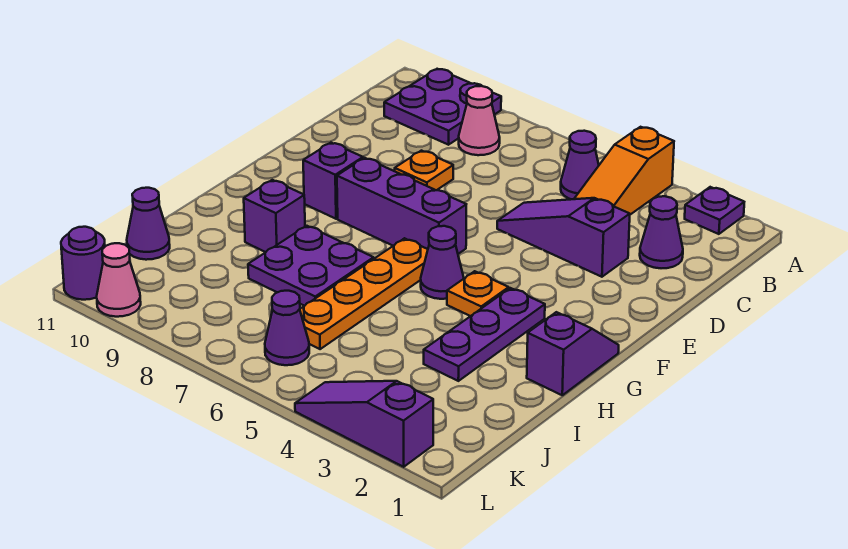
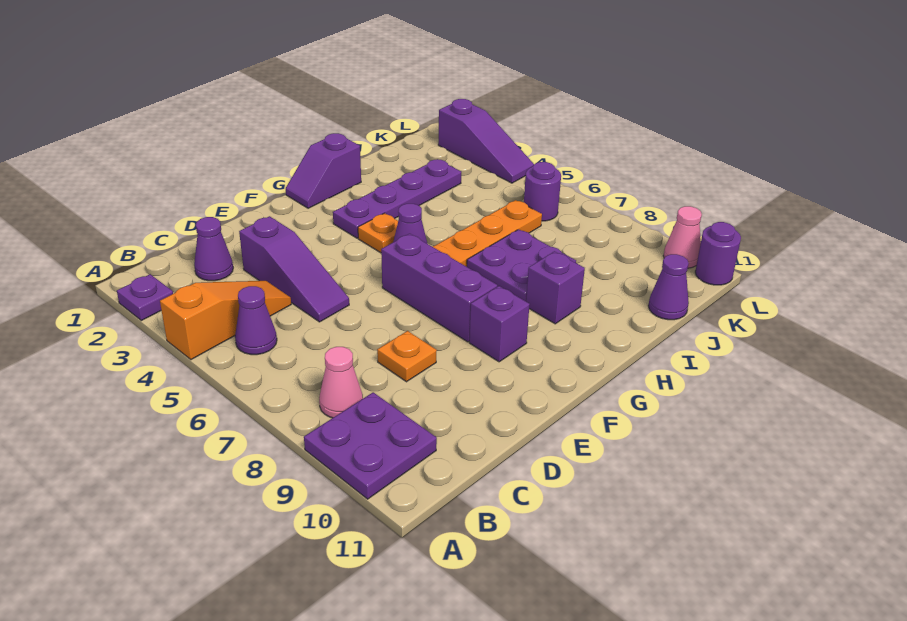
purple 1x3 plate [424,288,545,381] -> purple 1x4 plate [333,159,461,238]
purple 1x1 cone [265,291,309,365] -> purple 1x1 round brick [524,162,561,221]

